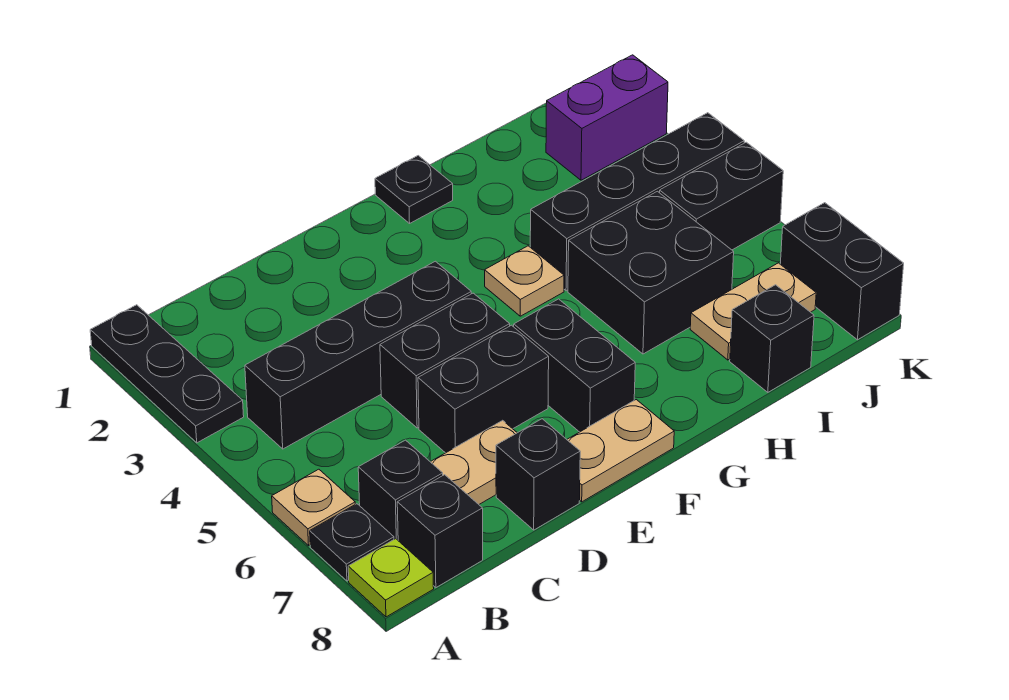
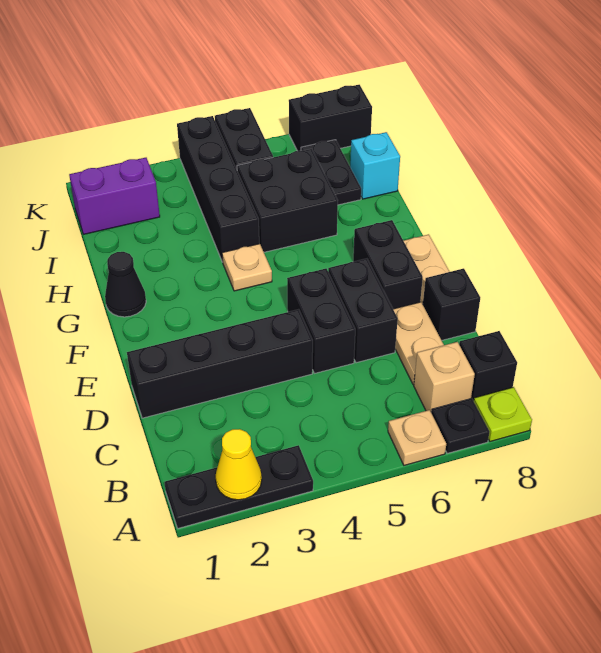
none -> yellow 1x1 cone [216,429,262,500]
black 1x4 brick [245,261,471,449] -> black 1x4 brick turned to [127,309,313,418]
black 1x1 brick [358,440,443,540] -> tan 1x1 brick [414,342,475,411]
black 1x2 brick [514,299,635,432] -> black 1x2 brick turned to [353,220,423,309]
black 1x1 plate [375,156,453,223] -> black 1x1 cone [105,252,146,317]
tan 1x2 plate [690,263,816,360] -> black 1x2 plate [301,140,361,205]
black 1x1 brick [730,285,814,392] -> cyan 1x1 brick [350,132,400,199]
purple 1x2 brick [546,55,668,180] -> purple 1x2 brick turned to [69,158,160,234]

